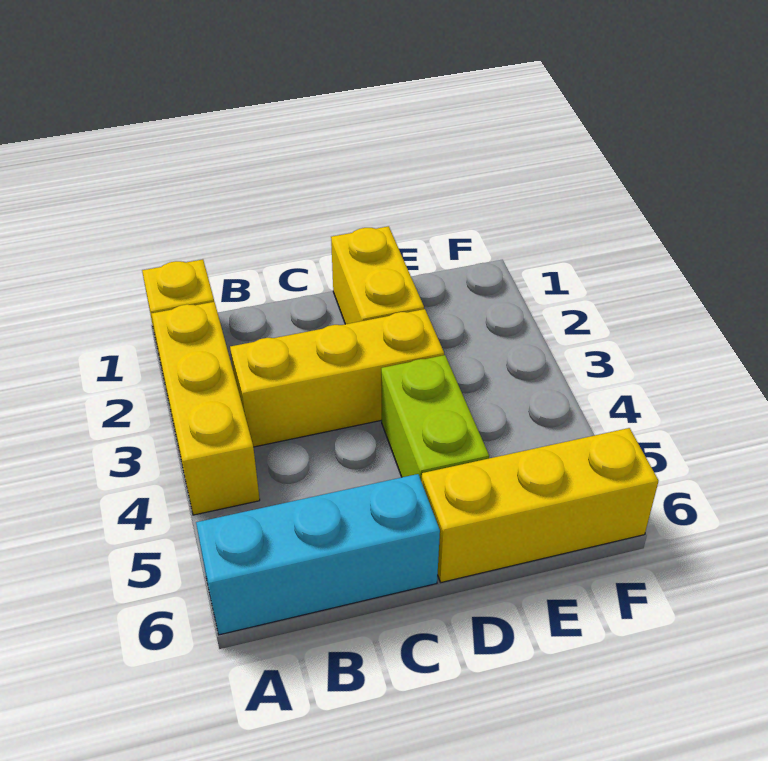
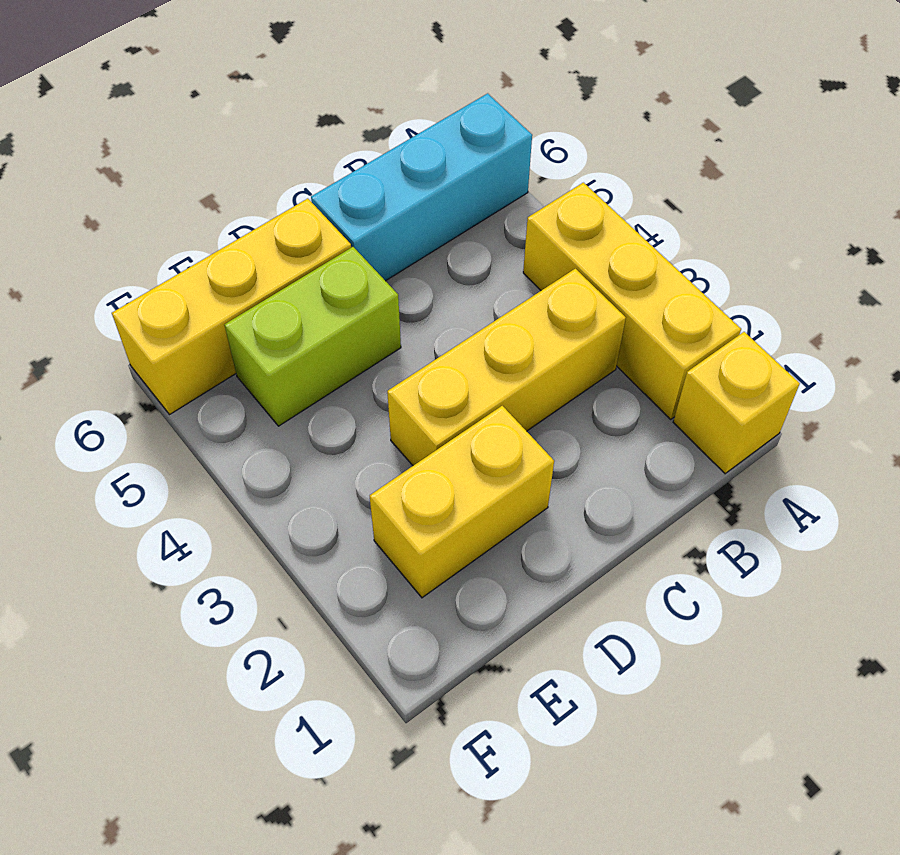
yellow 1x2 brick [331,226,424,324] -> yellow 1x2 brick turned to [370,406,554,598]
lime 1x2 brick [381,355,489,482] -> lime 1x2 brick turned to [224,247,401,426]

